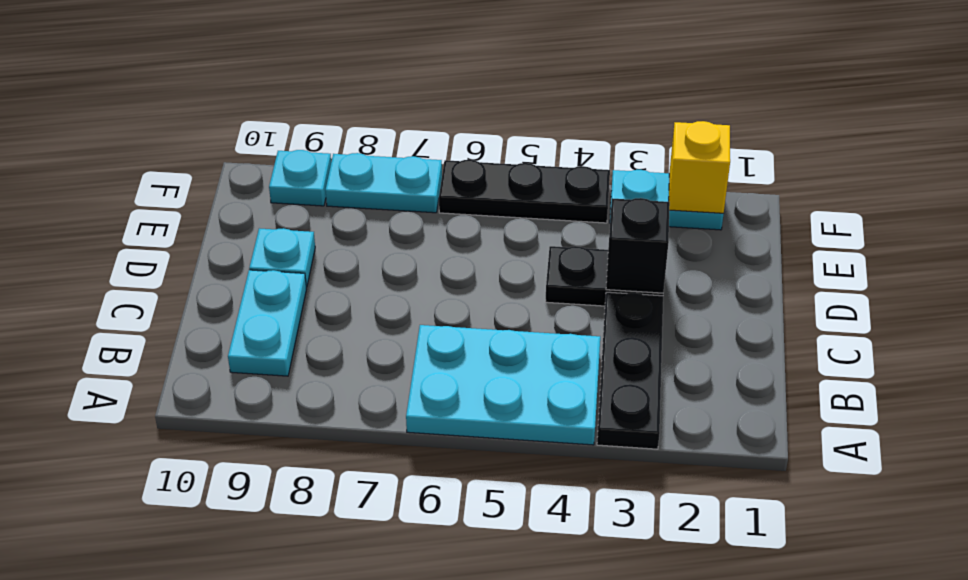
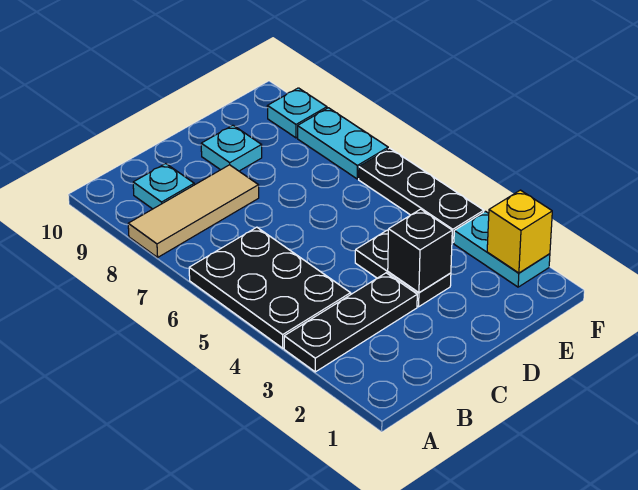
cyan 2x3 plate [406,325,600,445] -> black 2x3 plate [189,227,351,348]
none -> tan 1x3 tile [128,165,259,257]
cyan 1x2 plate [228,270,307,376] -> cyan 1x1 plate [133,164,194,209]

